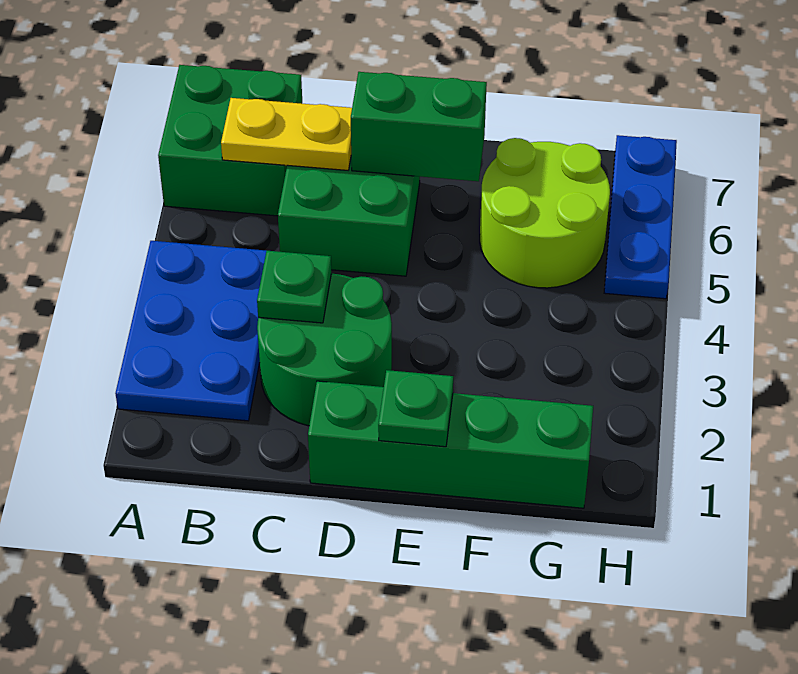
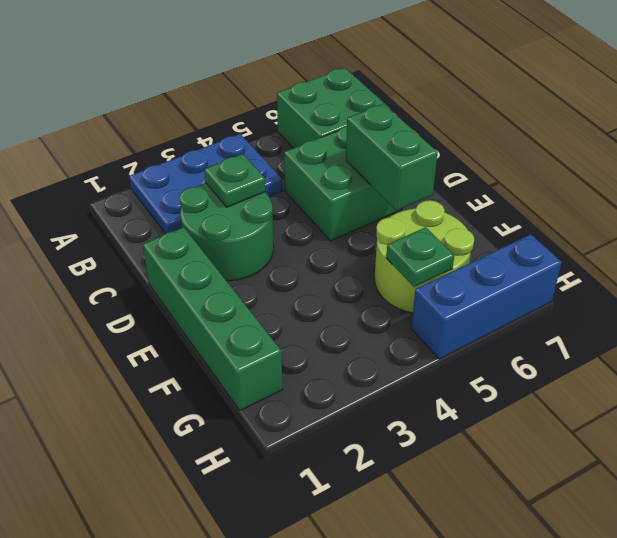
yellow 1x2 plate [221,98,352,170] -> none
green 1x1 plate [378,370,453,447] -> green 1x1 plate moved to [386,227,454,287]
blue 1x3 plate [604,135,677,299] -> blue 1x3 brick [411,234,562,359]

